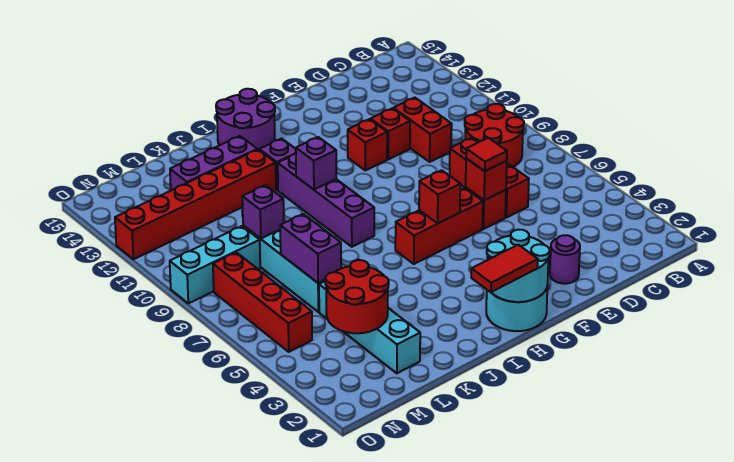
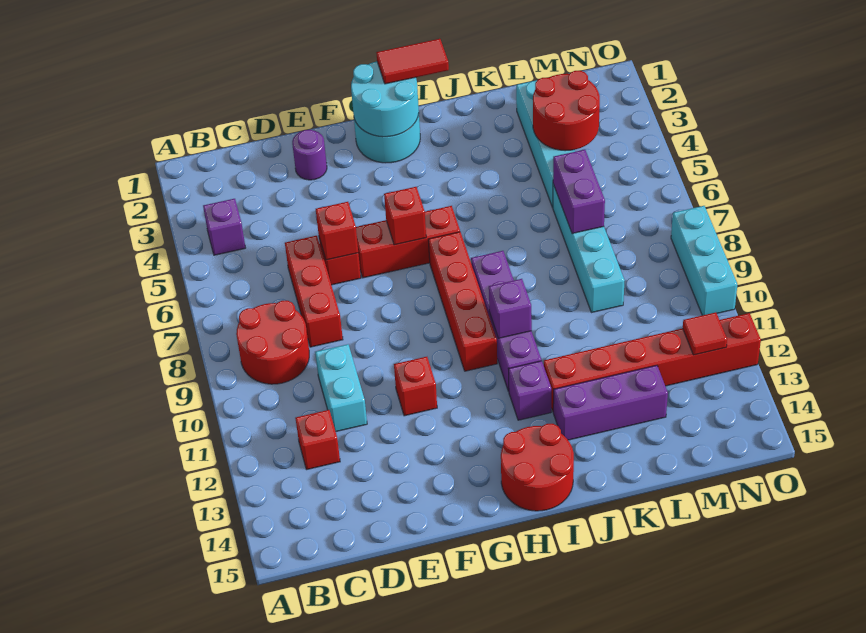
red 1x2 brick [393,98,452,162] -> cyan 1x2 brick [315,344,367,431]
red 1x1 tile [466,138,507,171] -> red 1x1 tile moved to [683,312,727,355]
red 1x1 brick [371,108,410,159] -> red 1x1 brick moved to [295,410,340,470]
purple 2x2 round brick [216,89,275,150] -> red 2x2 round brick [501,424,574,511]
purple 1x1 brick [242,185,284,239] -> purple 1x1 brick moved to [203,199,245,255]
cyan 1x3 brick [170,226,260,303] -> cyan 1x3 brick turned to [671,206,738,315]
red 1x4 brick [213,252,312,352] -> red 1x4 brick moved to [428,232,497,371]

